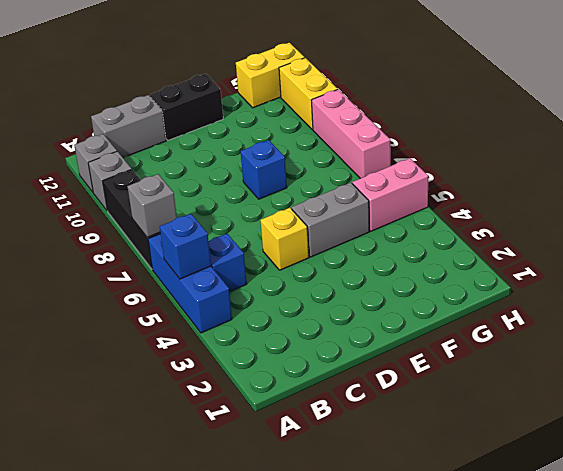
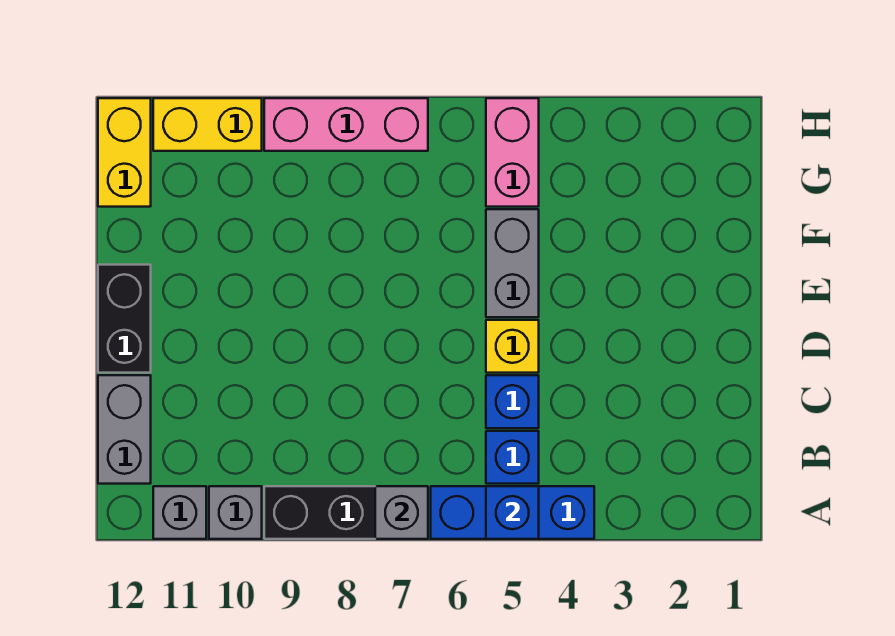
blue 1x1 brick [241,140,287,199] -> blue 1x1 brick moved to [486,375,539,428]

